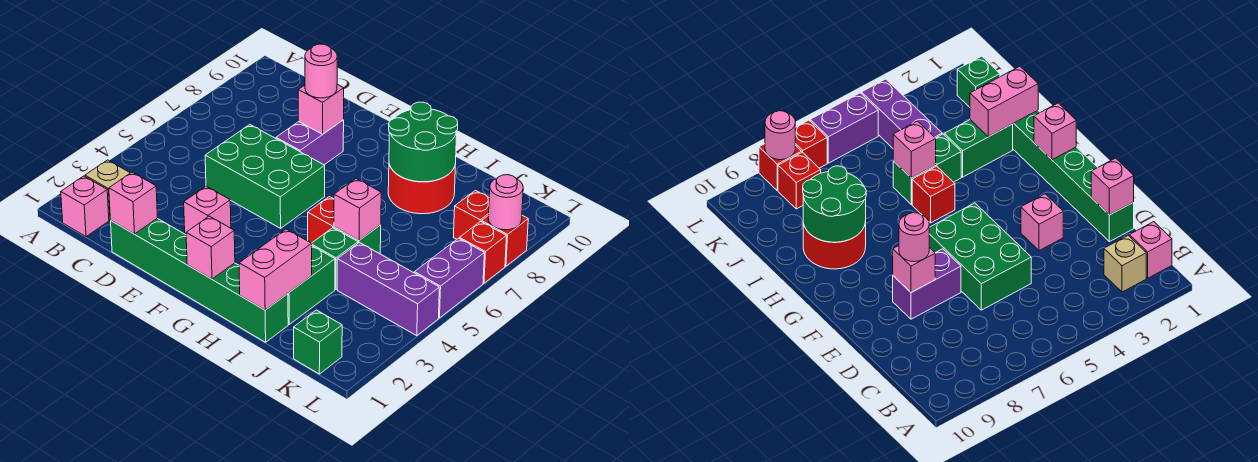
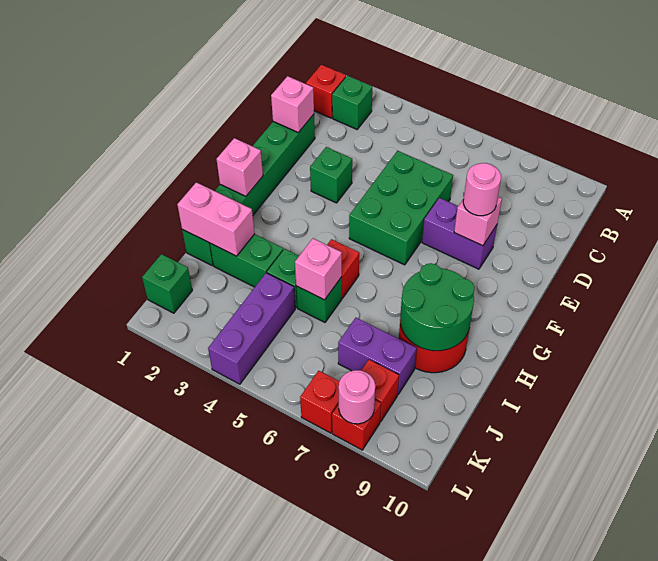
pink 1x1 brick [61,176,109,237] -> red 1x1 brick [306,65,346,118]
tan 1x1 brick [85,160,130,220] -> green 1x1 brick [332,76,372,129]
pink 1x1 brick [184,186,231,234] -> green 1x1 brick [310,147,352,203]
purple 1x2 brick [414,238,484,318] -> purple 1x2 brick moved to [338,318,417,394]

